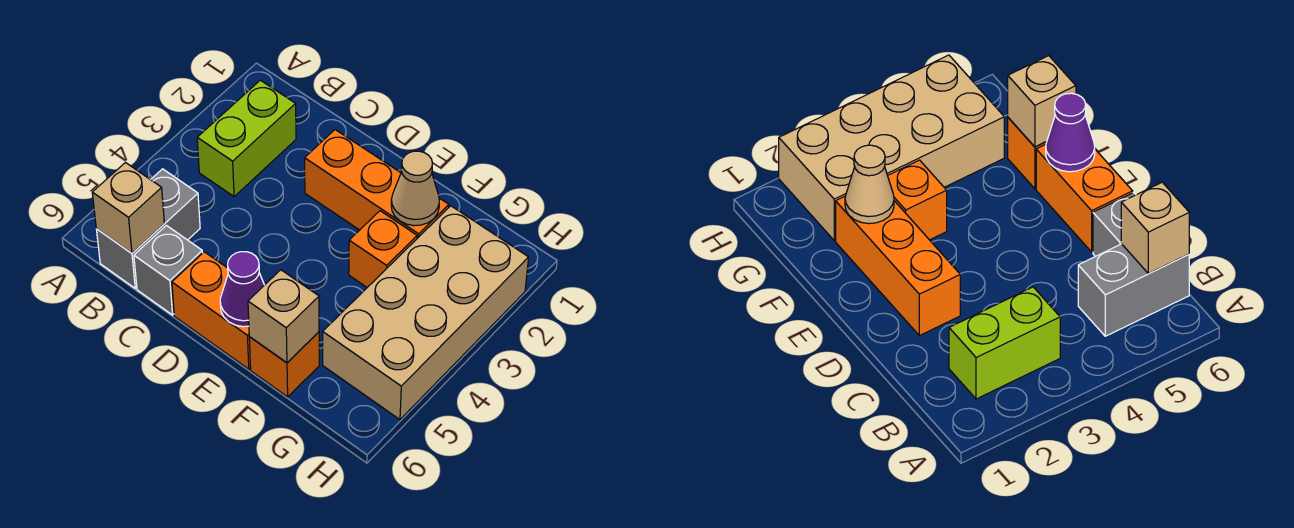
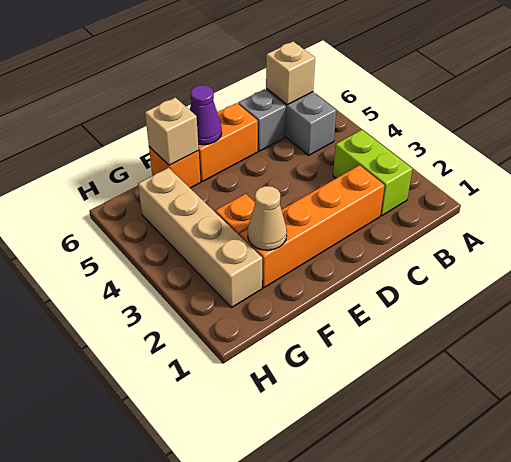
orange 1x3 brick [305,130,449,238] -> orange 1x4 brick [240,165,385,288]
tan 2x4 brick [323,206,529,420] -> tan 1x4 brick [138,168,262,308]

